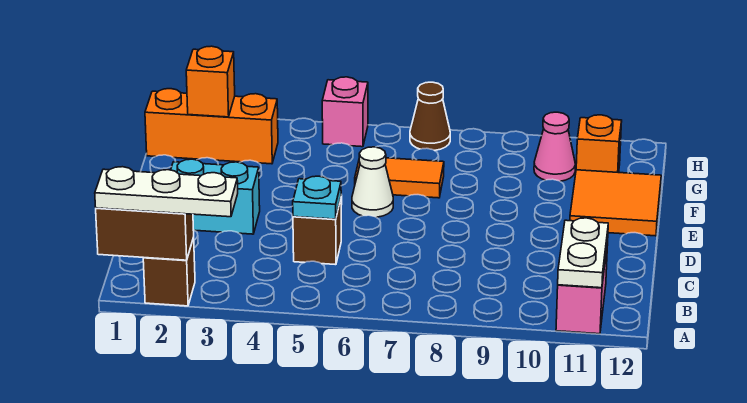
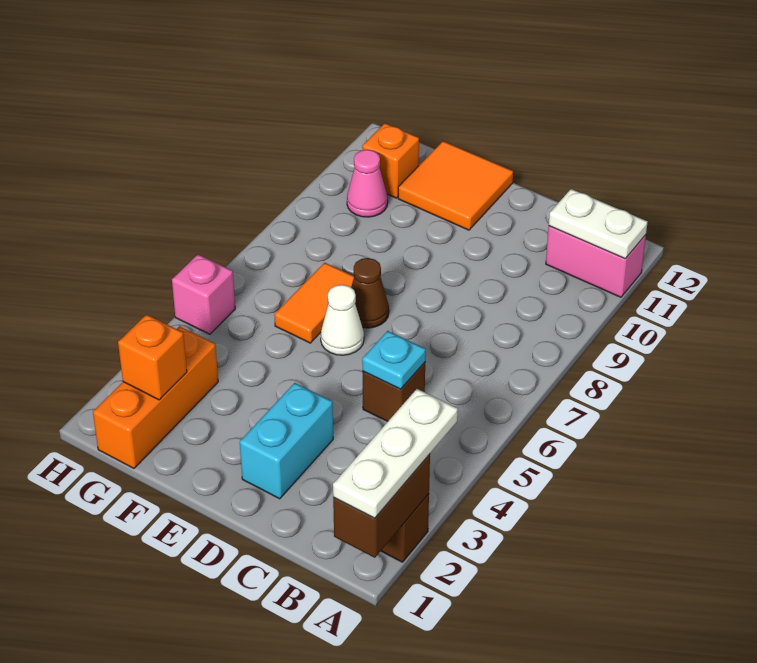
brown 1x1 cone [410,82,450,151] -> brown 1x1 cone moved to [351,258,389,328]

